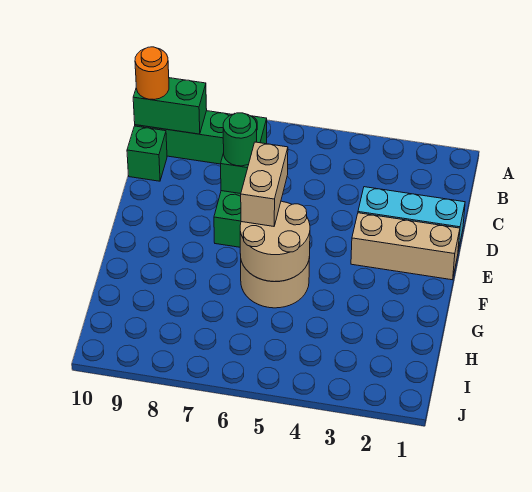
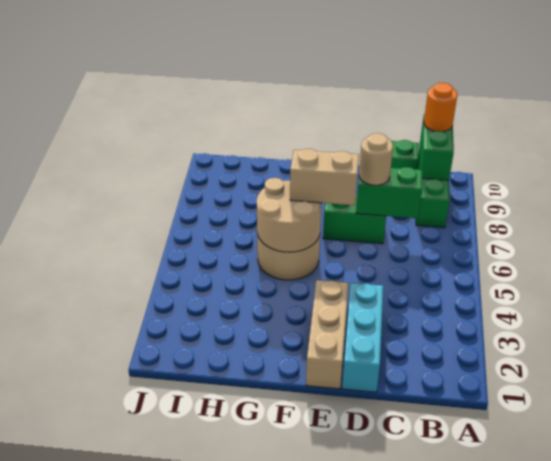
green 1x1 round brick [223,113,257,166] -> tan 1x1 round brick [359,133,393,185]

